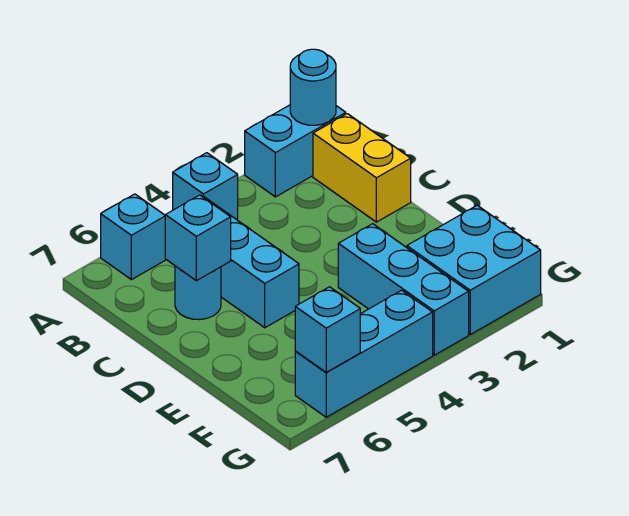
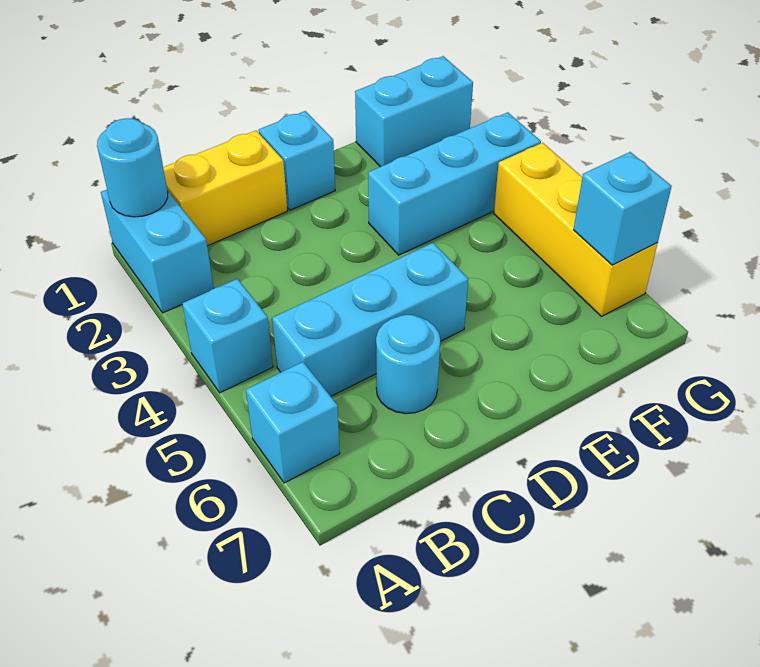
cyan 1x1 brick [165,195,231,281] -> cyan 1x1 brick moved to [259,111,335,210]
cyan 2x2 brick [407,205,541,334] -> cyan 1x2 brick [355,56,473,167]
cyan 1x3 brick [295,290,433,417] -> yellow 1x3 brick [494,143,658,316]

